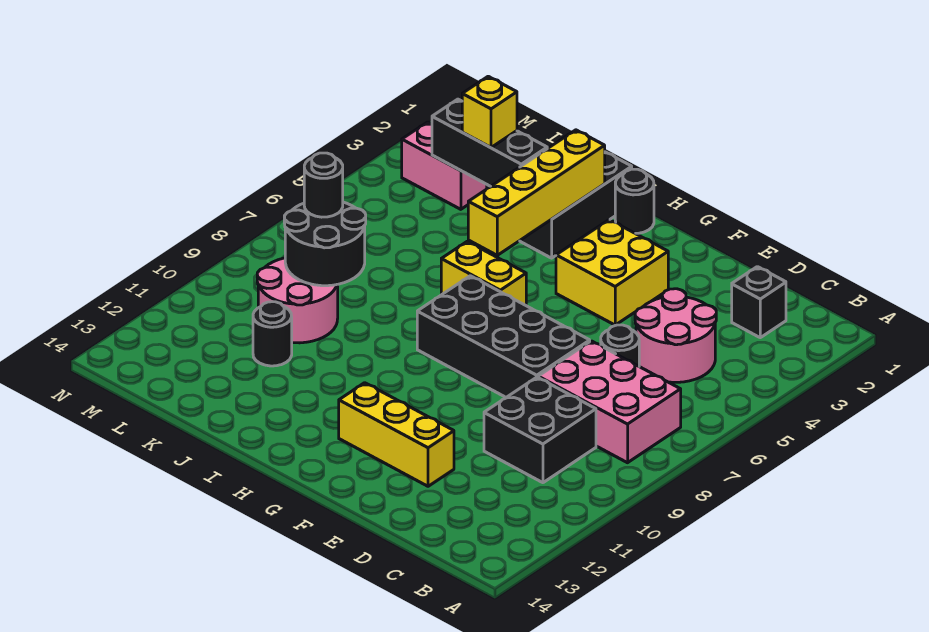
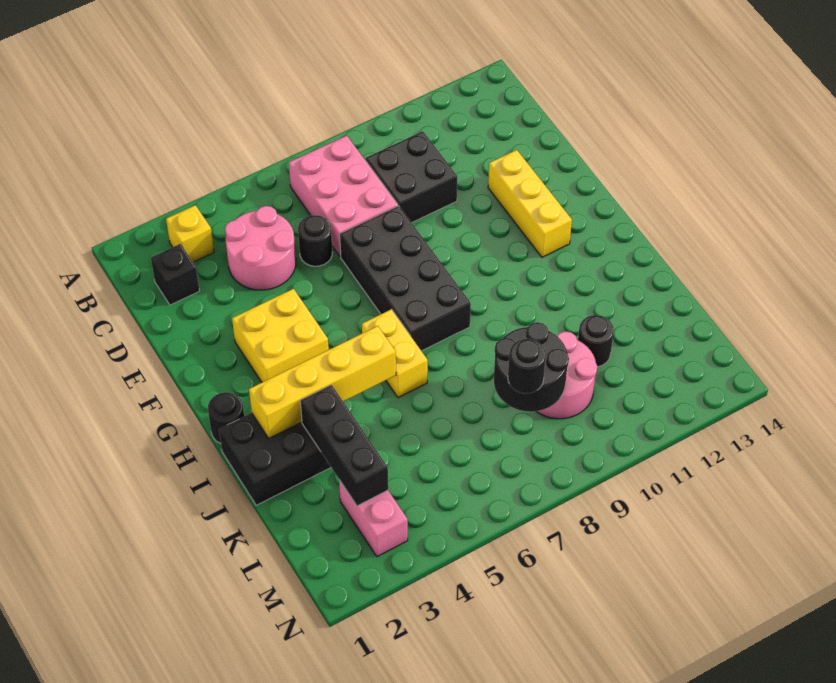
yellow 1x1 brick [462,76,517,148] -> yellow 1x1 brick moved to [166,205,214,262]

